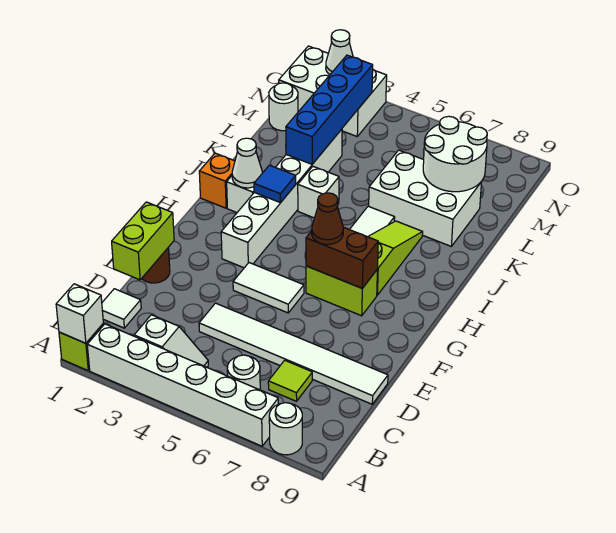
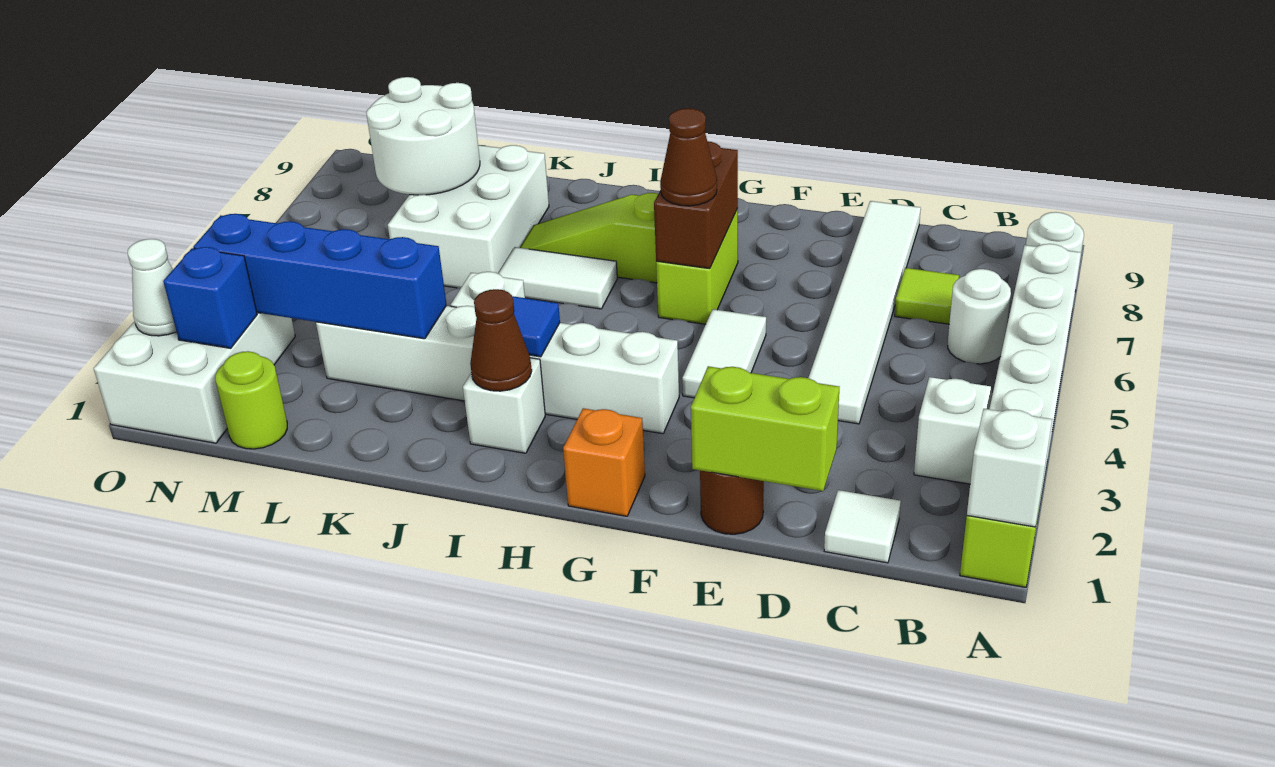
orange 1x1 brick [199,153,235,208] -> orange 1x1 brick moved to [563,408,645,516]
white 1x1 cone [232,138,262,188] -> brown 1x1 cone [470,289,532,391]
white 1x1 round brick [269,83,298,131] -> lime 1x1 round brick [215,351,287,449]
none -> blue 1x1 brick [163,247,257,348]

